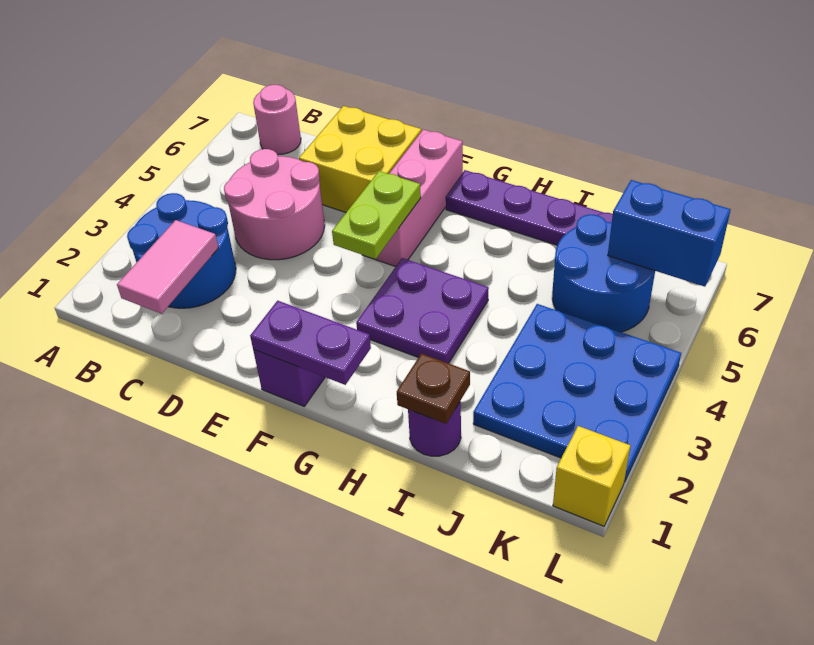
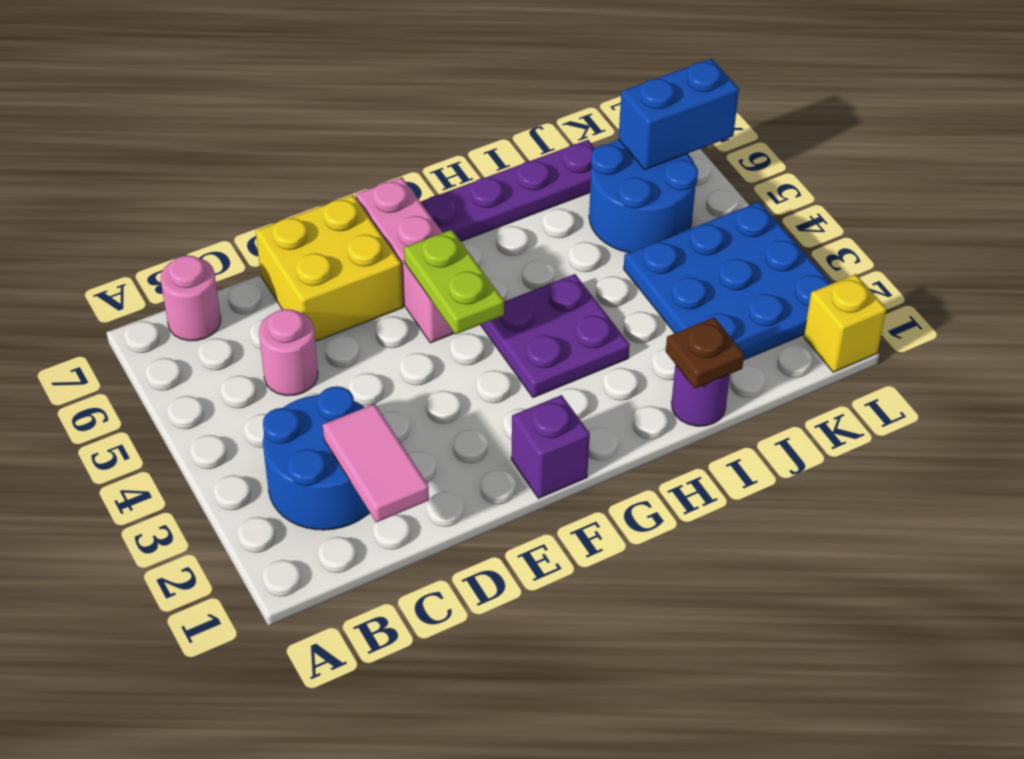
pink 2x2 round brick [224,149,325,260] -> pink 1x1 round brick [259,309,318,396]
purple 1x2 plate [250,301,371,385] -> none

